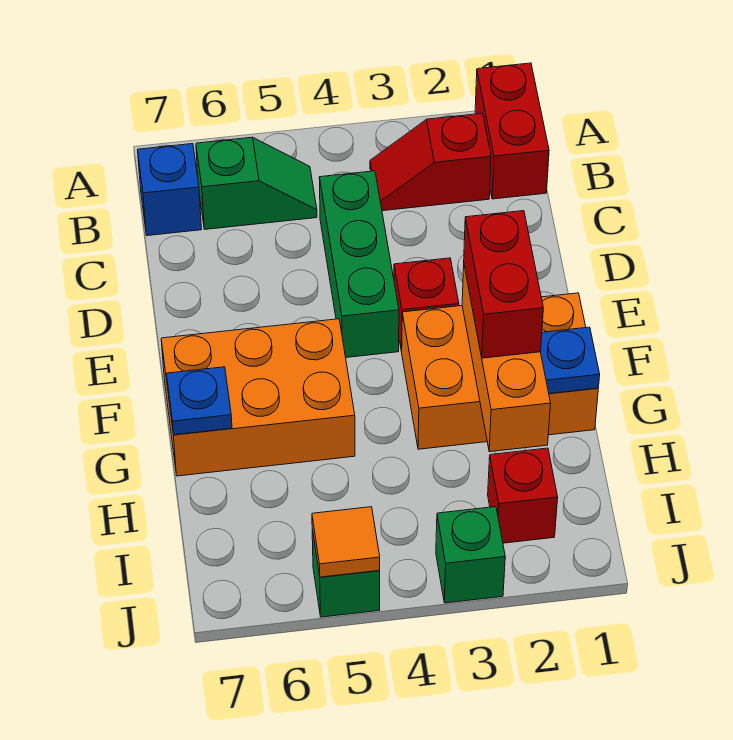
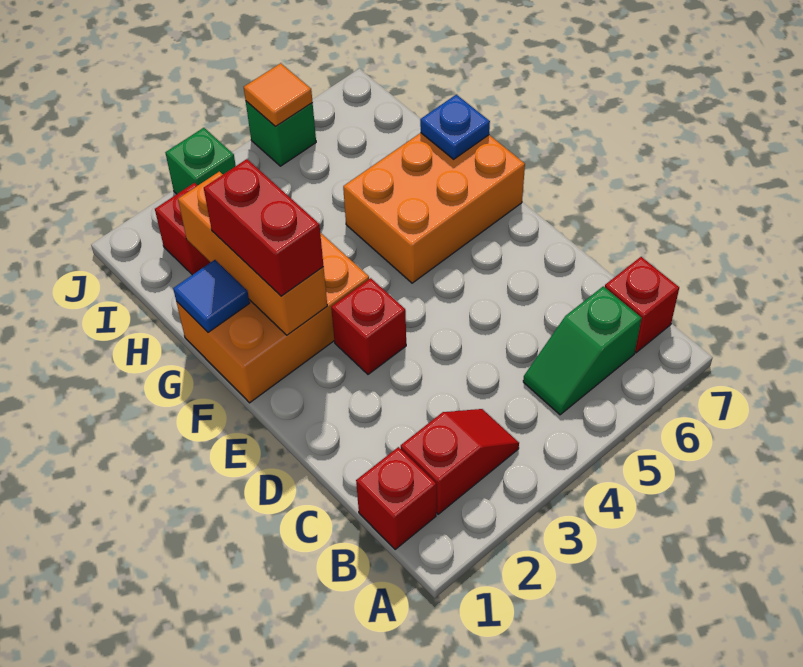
red 1x2 brick [475,63,549,199] -> red 1x1 brick [356,447,436,549]
blue 1x1 brick [138,144,201,236] -> red 1x1 brick [605,257,679,353]
green 1x3 brick [319,171,399,357] -> none
blue 1x1 plate [541,327,600,394] -> blue 1x1 tile [173,260,250,332]

